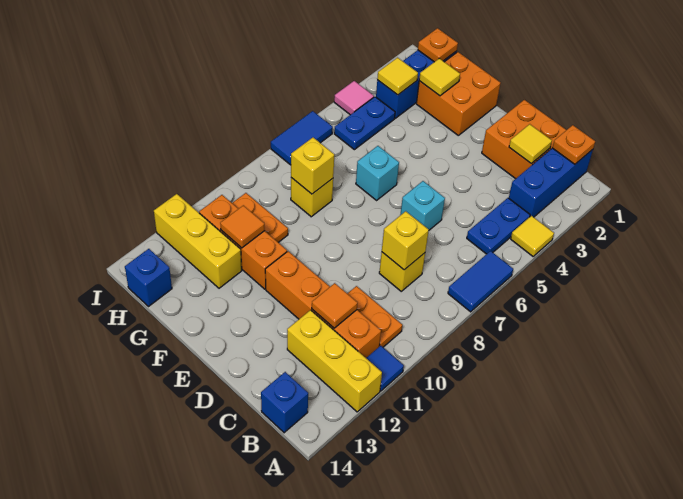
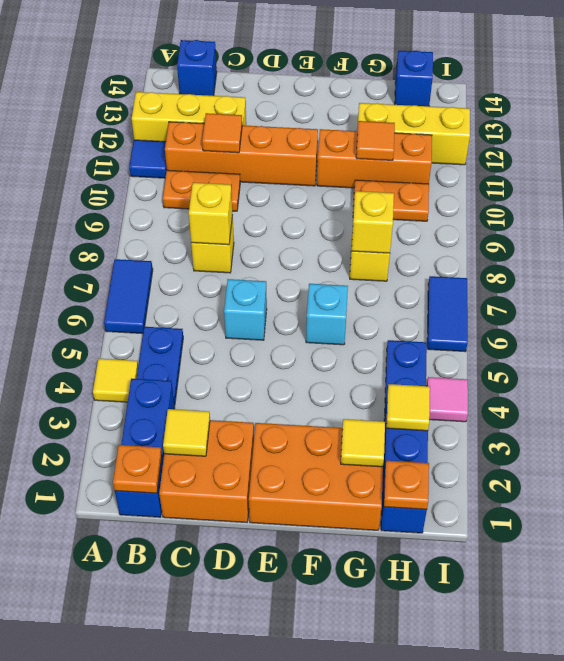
orange 2x2 brick [416,52,501,135] -> orange 2x3 brick [249,423,383,530]

